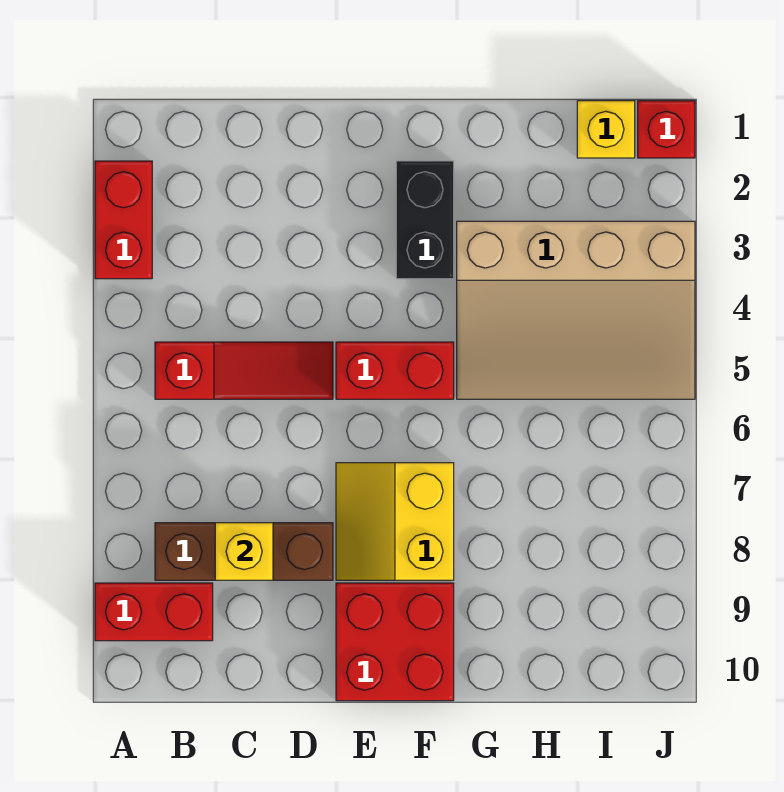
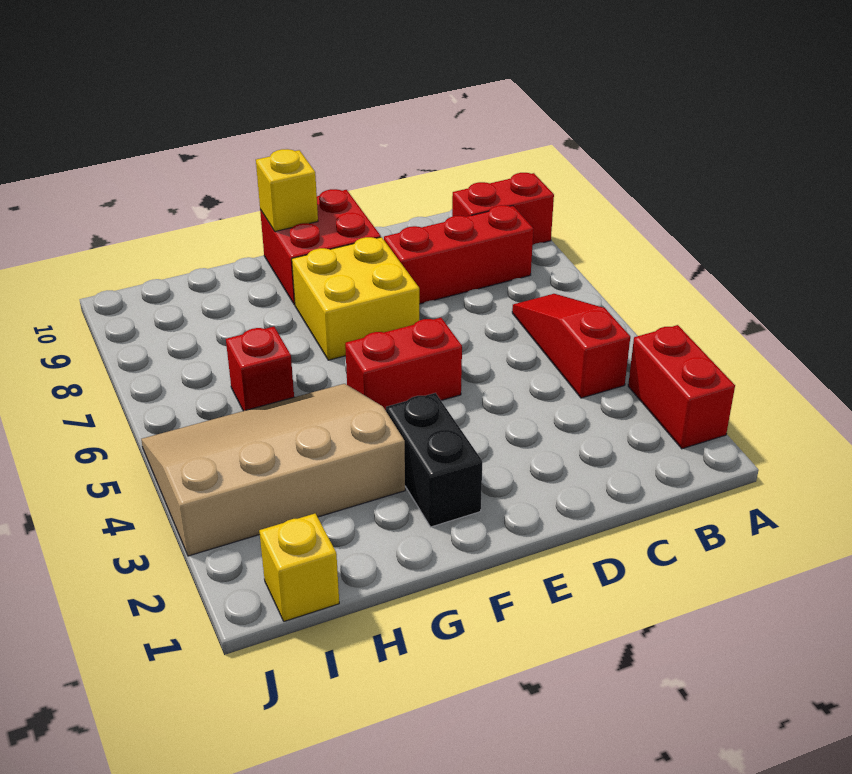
red 1x3 slope [155,342,333,399] -> red 1x3 slope turned to [512,294,630,398]
brown 1x3 brick [155,523,333,580] -> red 1x3 brick [384,205,533,304]
yellow 1x1 brick [215,523,273,580] -> yellow 1x1 brick moved to [256,149,318,231]
yellow 2x2 slope [336,463,454,580] -> yellow 2x2 brick [292,237,419,360]
red 1x1 brick [638,101,695,158] -> red 1x1 brick moved to [226,327,294,411]

